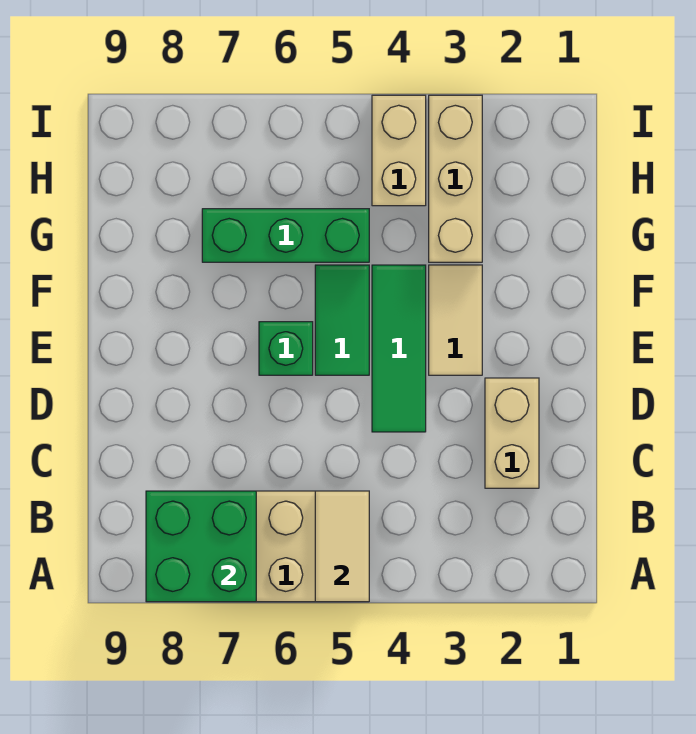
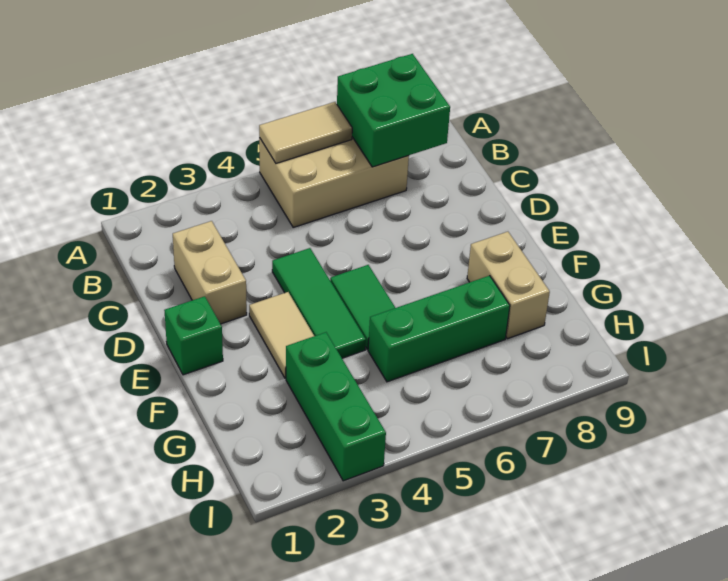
tan 1x2 tile [315,491,369,602] -> tan 1x2 tile turned to [259,102,352,163]
green 1x1 brick [259,322,313,375] -> green 1x1 brick moved to [164,296,223,375]
tan 1x3 brick [429,95,482,262] -> green 1x3 brick [286,332,386,481]
tan 1x2 brick [372,95,426,206] -> tan 1x2 brick moved to [467,232,550,339]

